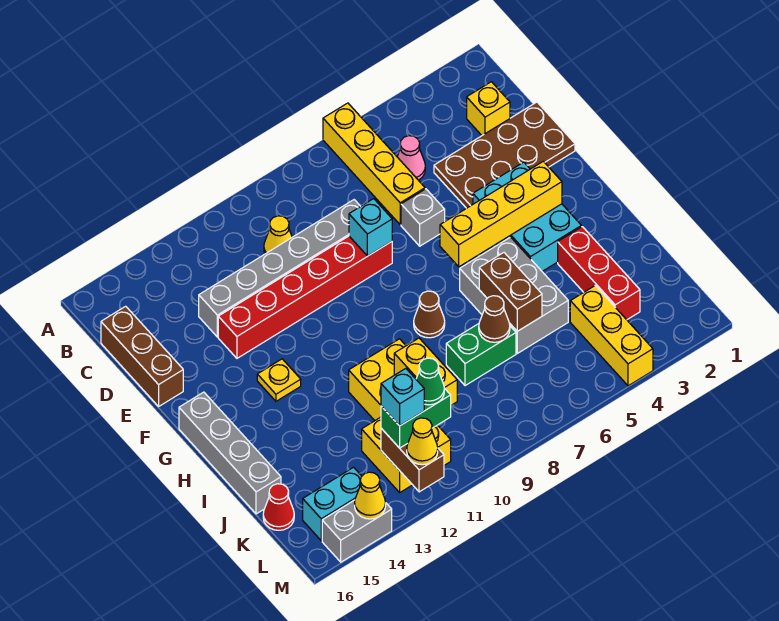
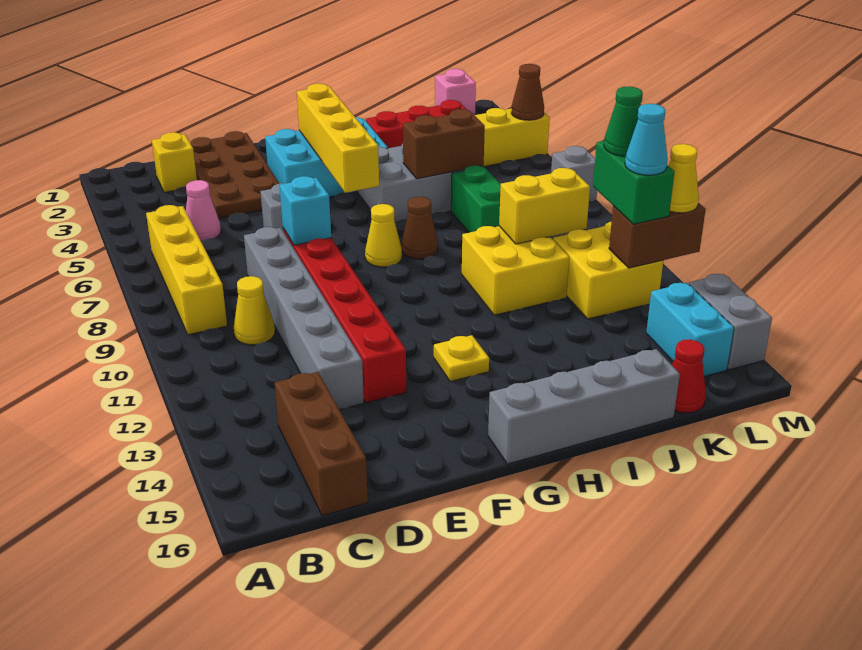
yellow 1x4 brick [323,103,425,225] -> yellow 1x4 brick turned to [146,205,227,335]
brown 1x3 brick [101,306,183,406] -> brown 1x3 brick turned to [275,372,368,516]
brown 1x1 cone [479,296,510,342] -> brown 1x1 cone moved to [511,64,544,120]
none -> pink 1x1 brick [435,69,476,115]
cyan 1x1 brick [381,369,424,426] -> cyan 1x1 cone [625,104,668,175]
none -> grey 1x1 brick [551,146,597,201]
yellow 1x1 cone [355,472,386,519] -> yellow 1x1 cone moved to [365,204,402,267]

